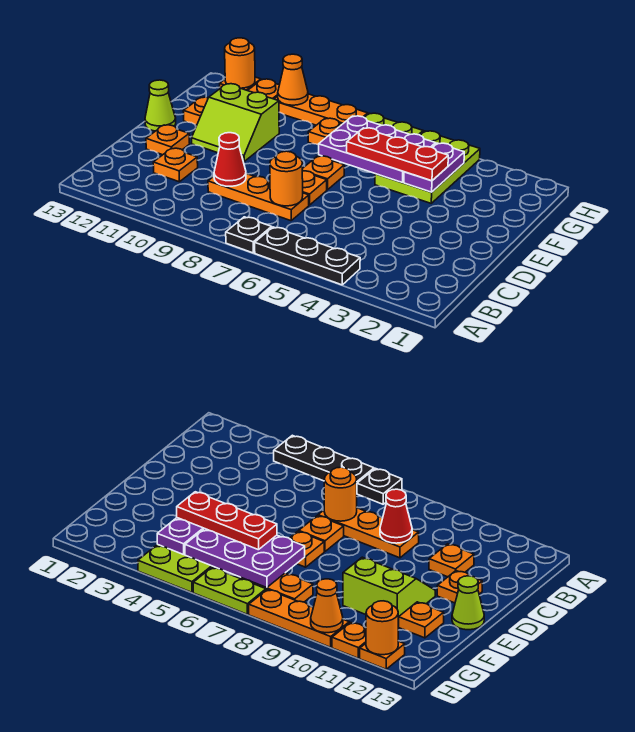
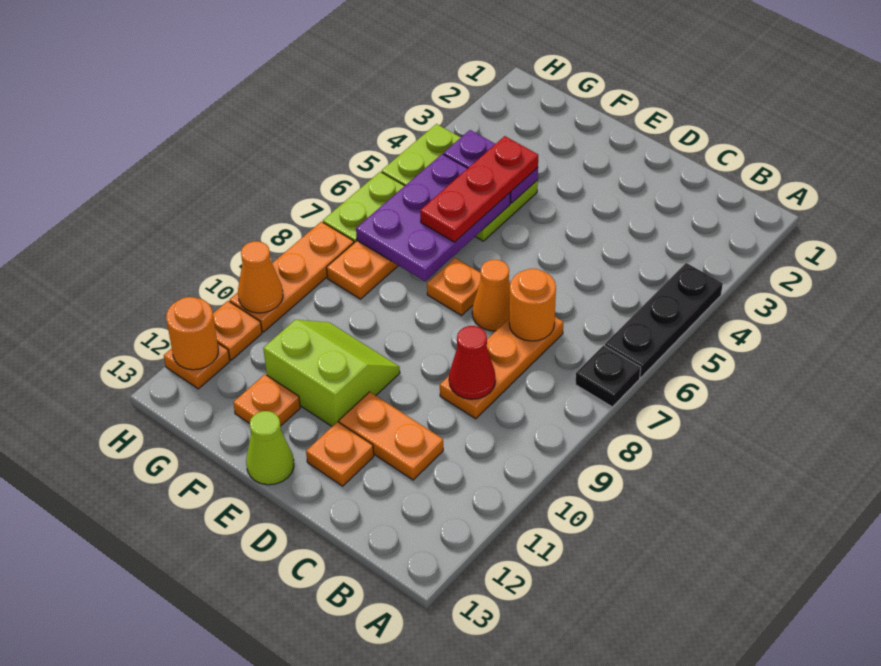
orange 1x1 plate [153,148,198,182] -> orange 1x2 plate [339,392,443,480]
orange 1x1 plate [302,171,327,205] -> orange 1x1 cone [472,260,510,331]
lime 2x2 slope [192,84,279,161] -> lime 2x2 slope turned to [263,320,400,426]

